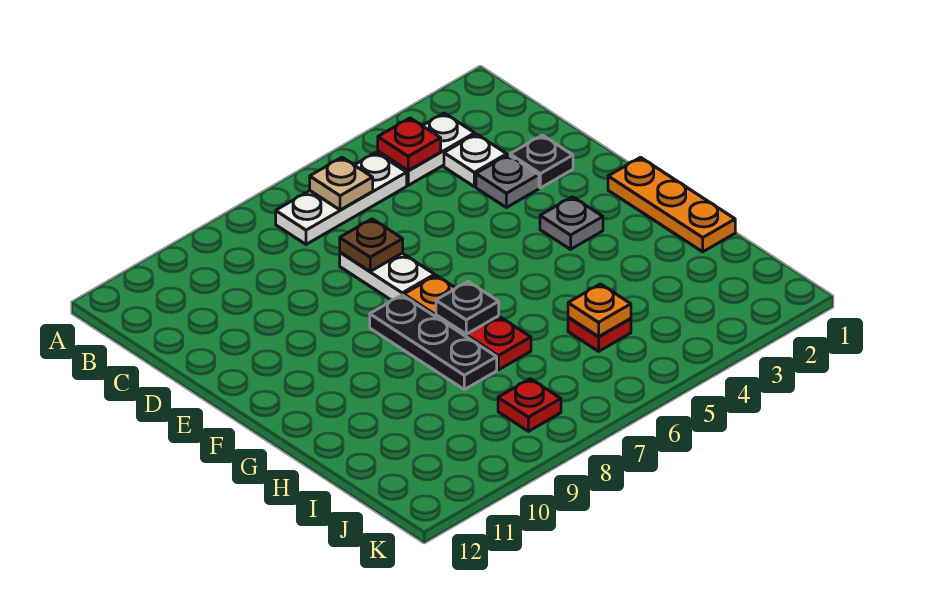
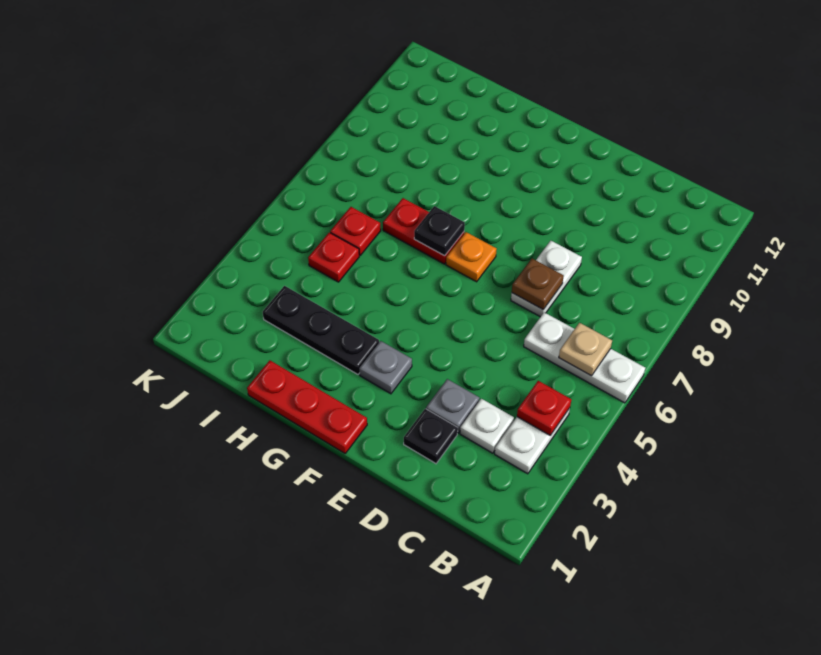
white 1x3 plate [276,153,407,244] -> white 1x3 plate turned to [524,312,645,403]
white 1x2 plate [340,252,435,300] -> white 1x2 plate turned to [511,241,582,317]
orange 1x3 plate [608,157,735,252] -> red 1x3 plate [247,360,367,453]
black 1x3 plate [370,295,497,389] -> black 1x3 plate moved to [263,286,379,374]
orange 1x1 plate [568,284,631,337] -> none
red 1x1 plate [498,379,561,431] -> red 1x1 plate moved to [330,207,381,255]

